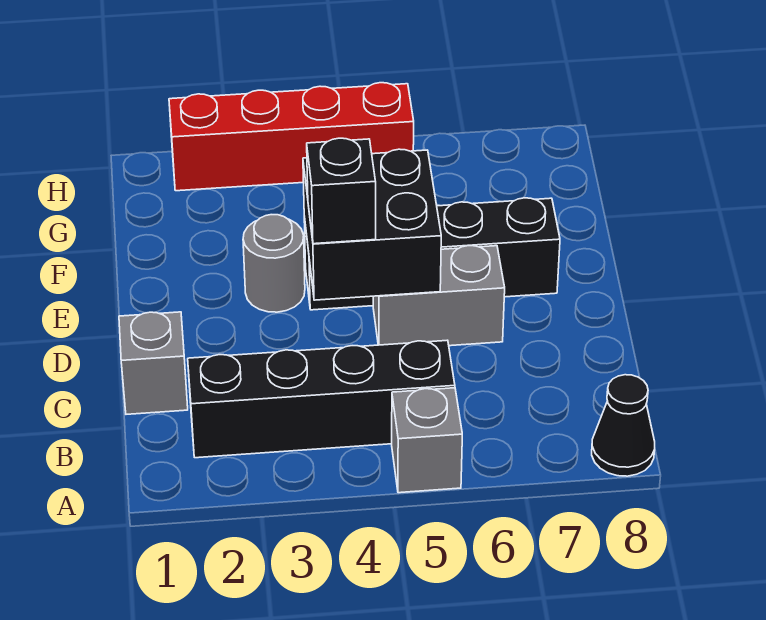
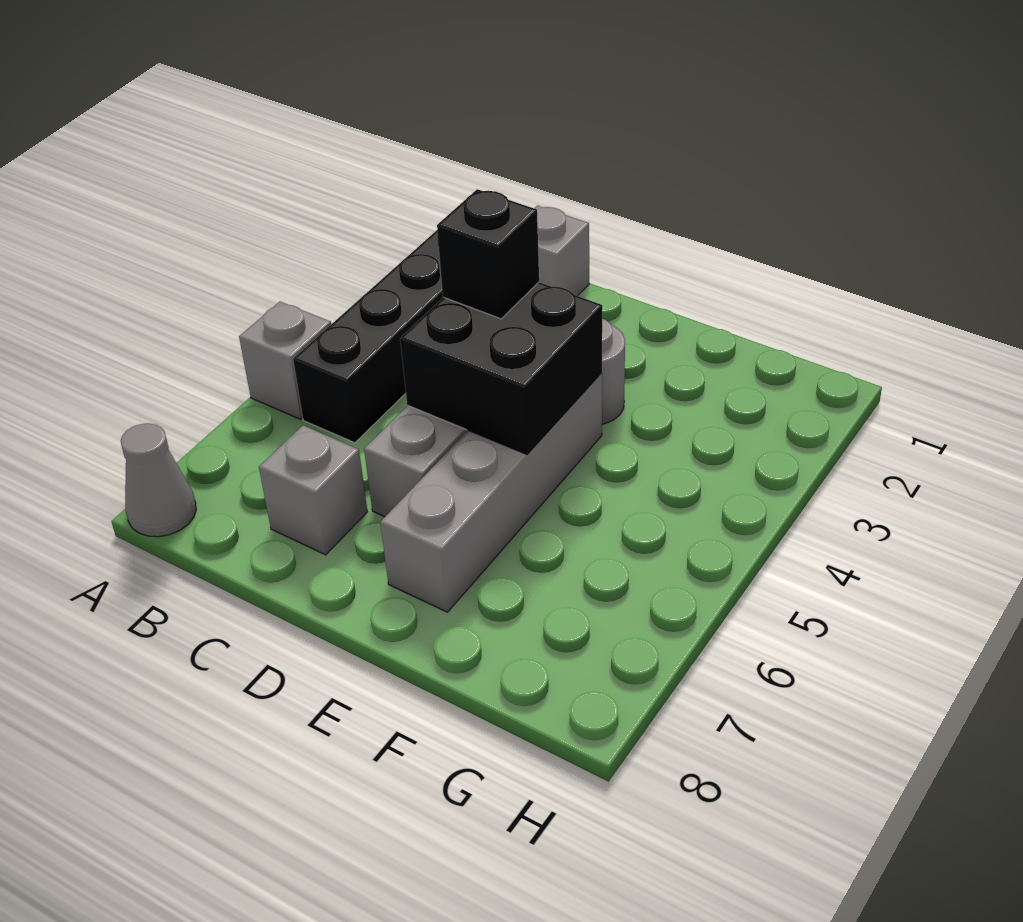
black 1x1 cone [592,375,655,476] -> grey 1x1 cone [121,423,196,537]
none -> grey 1x1 brick [259,425,367,555]
black 1x4 brick [304,198,560,310] -> grey 1x4 brick [380,373,602,612]
red 1x4 brick [169,83,414,191] -> none

